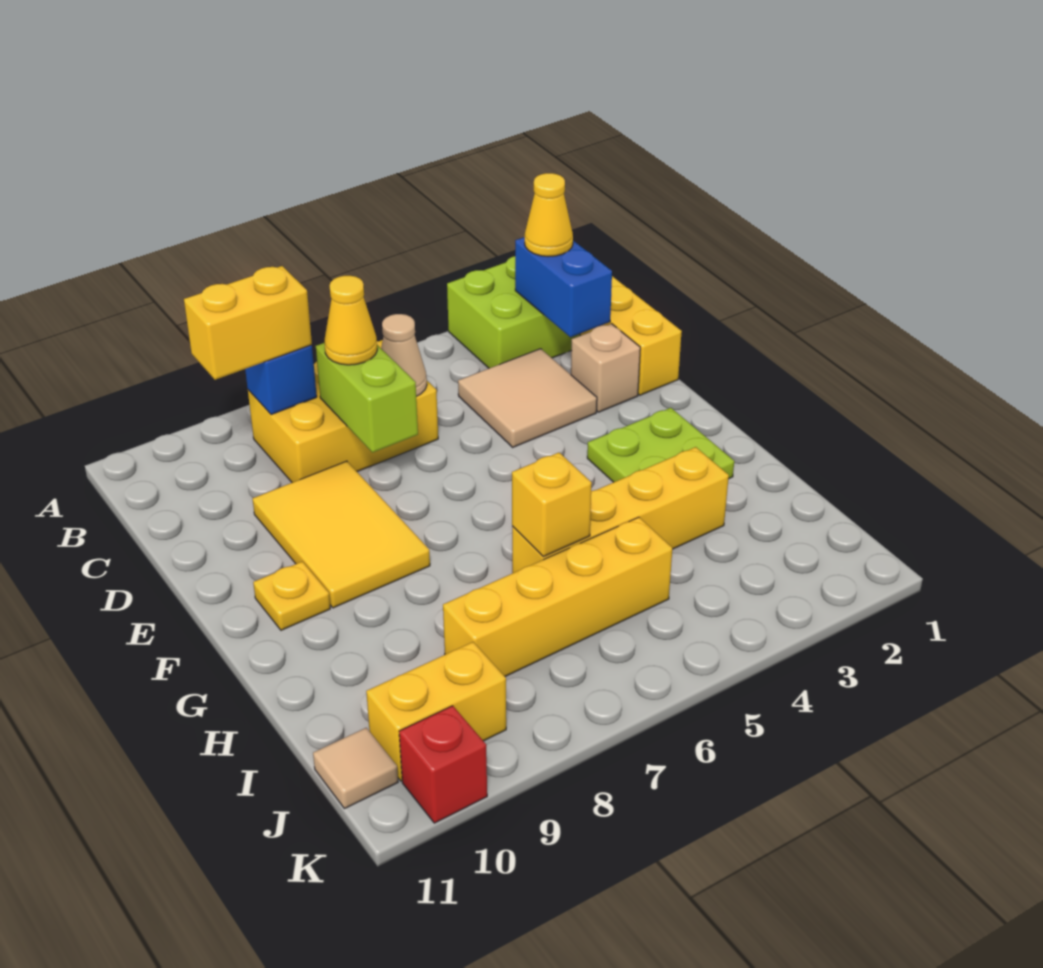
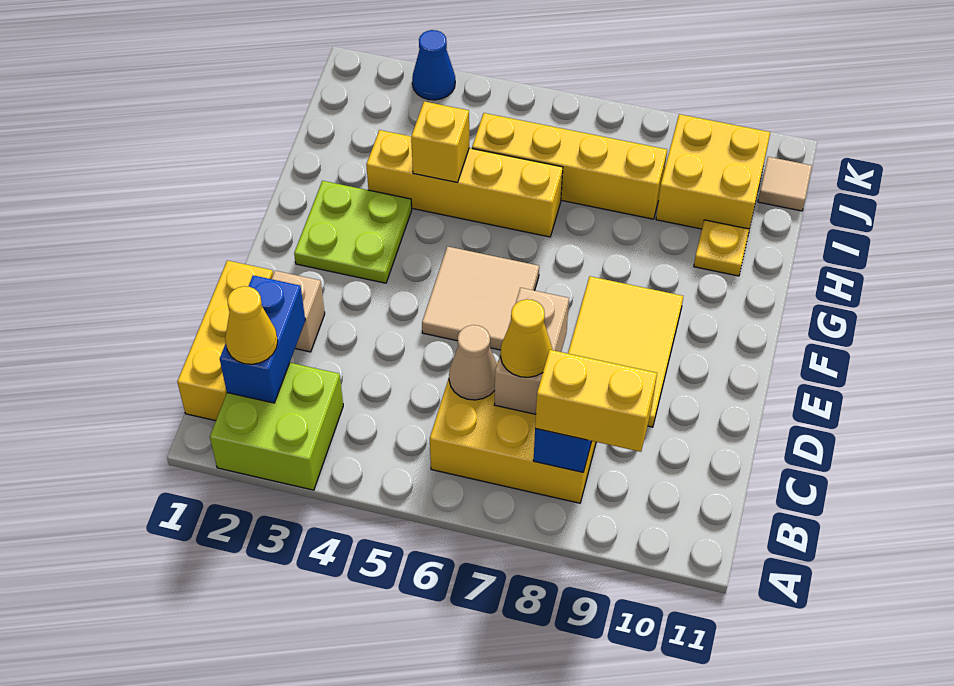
tan 2x2 tile [458,349,597,447] -> tan 2x2 tile moved to [422,246,539,350]
lime 1x2 brick [316,343,418,453] -> tan 1x2 brick [494,288,569,414]
yellow 1x1 plate [253,562,330,630] -> yellow 1x1 plate moved to [694,220,749,276]
yellow 1x1 brick [512,453,592,557] -> yellow 1x1 brick moved to [411,101,469,182]
yellow 1x2 brick [366,642,506,781] -> yellow 2x2 brick [656,114,770,229]
none -> blue 1x1 cone [412,30,455,100]
red 1x1 brick [399,706,487,823] -> none

